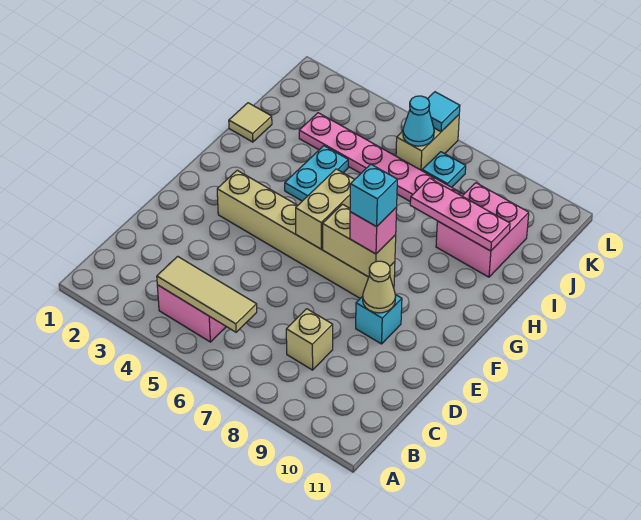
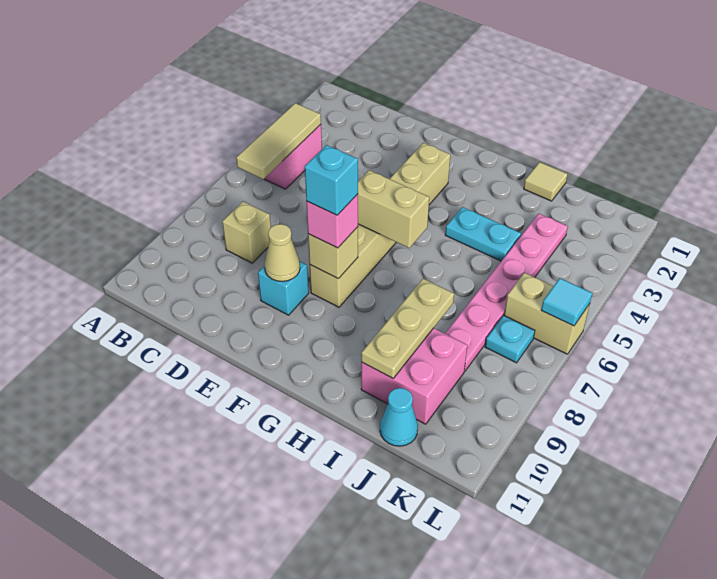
tan 1x2 brick [323,204,396,277] -> tan 1x1 brick [308,227,358,279]
pink 1x3 plate [410,178,510,251] -> tan 1x3 plate [361,278,454,379]
cyan 1x1 cone [403,96,434,146] -> cyan 1x1 cone moved to [380,388,418,446]

